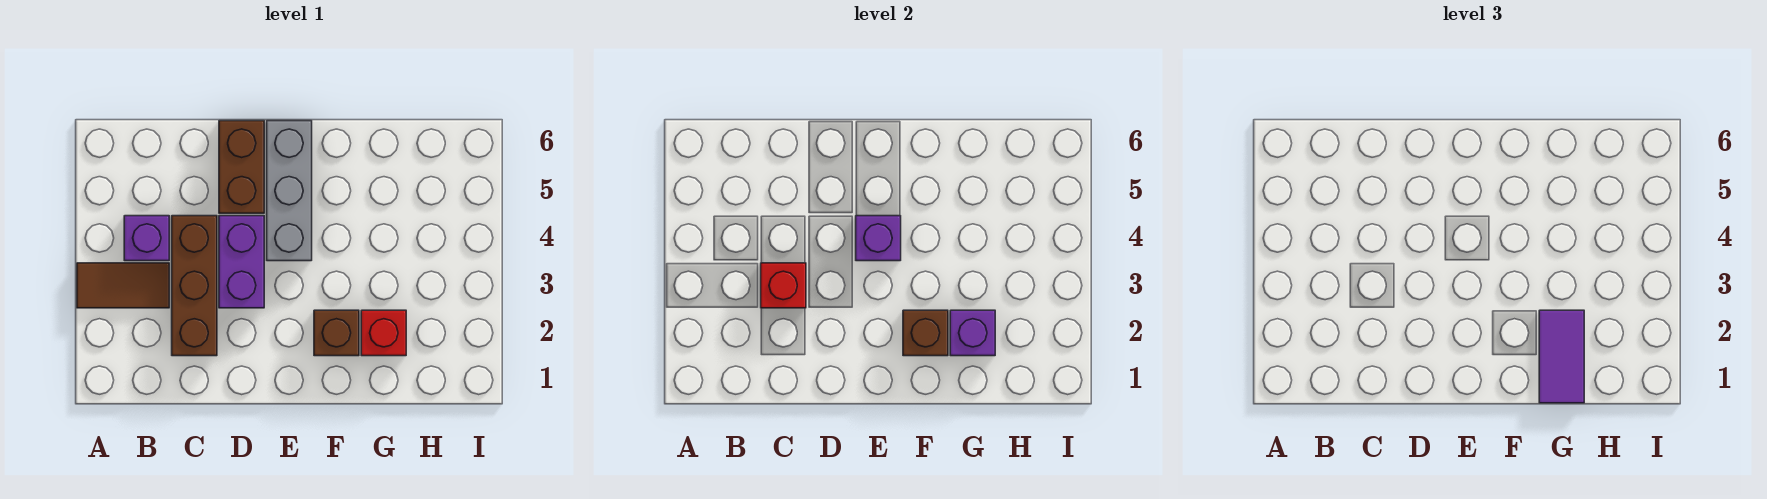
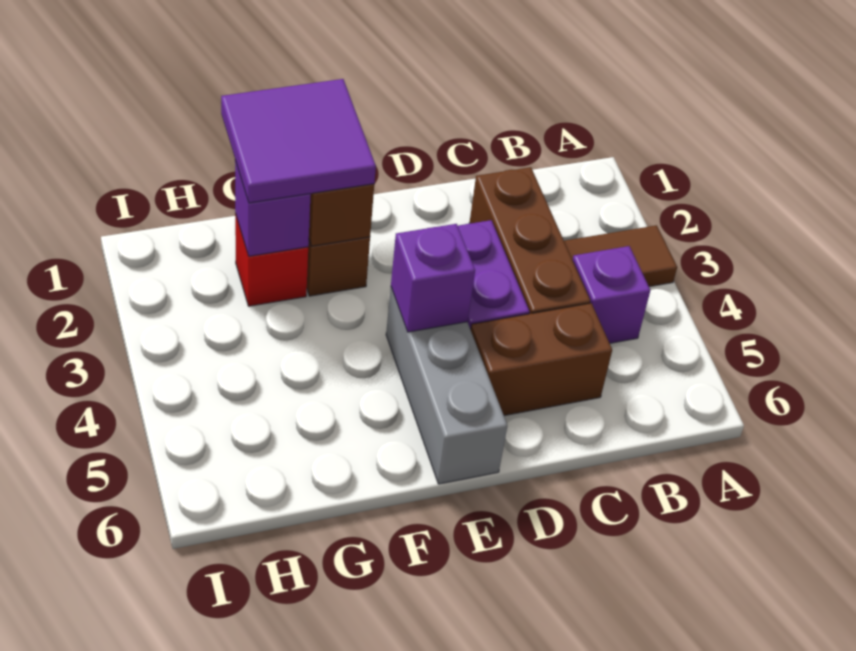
red 1x1 brick [761,263,806,308] -> none
brown 1x2 brick [219,121,264,213] -> brown 1x2 brick turned to [471,303,612,416]
purple 1x2 tile [1539,310,1584,403] -> purple 2x2 tile [221,79,376,203]

